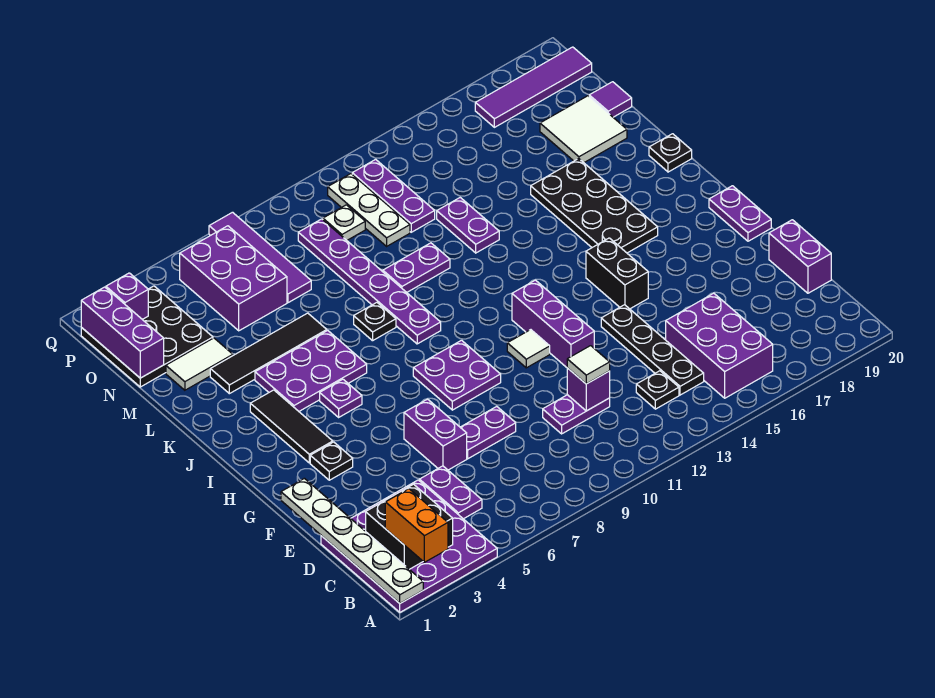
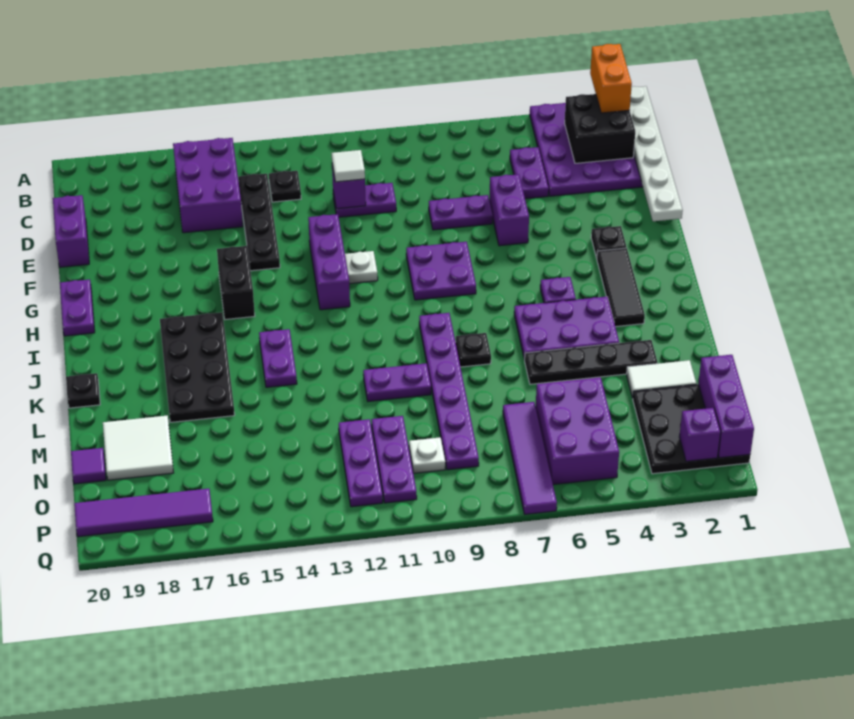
white 1x1 tile [507,330,550,368] -> white 1x1 plate [345,251,378,284]
black 1x4 tile [210,313,327,394] -> black 1x4 plate [525,340,657,384]
purple 1x2 plate [437,198,499,253] -> purple 1x2 plate moved to [259,329,297,387]
white 1x3 plate [328,174,410,246] -> purple 1x3 plate [372,416,417,503]

